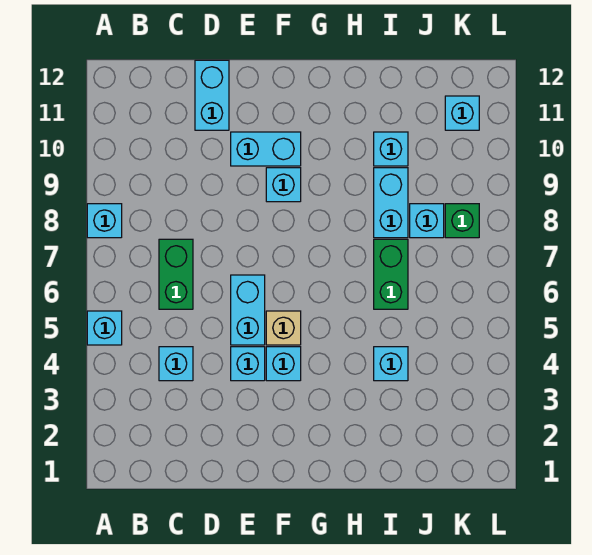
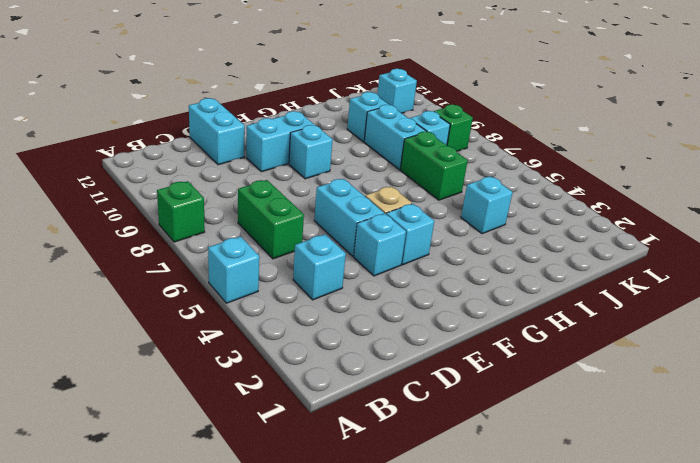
cyan 1x1 brick [87,204,122,238] -> green 1x1 brick [157,181,205,242]

